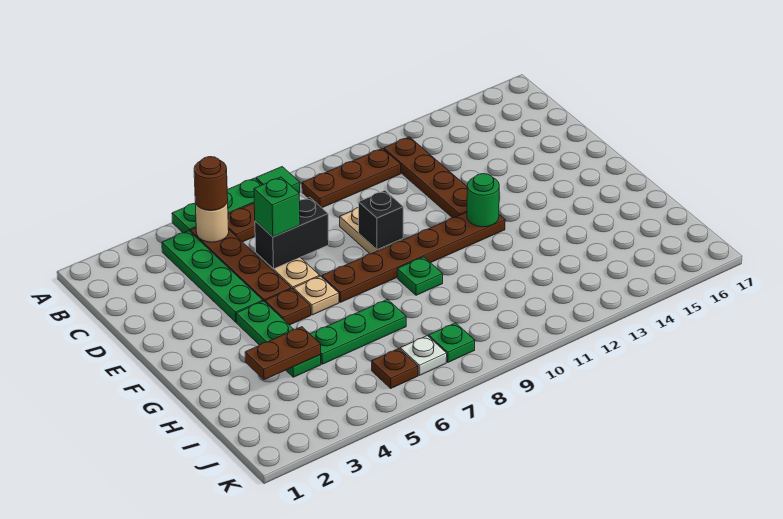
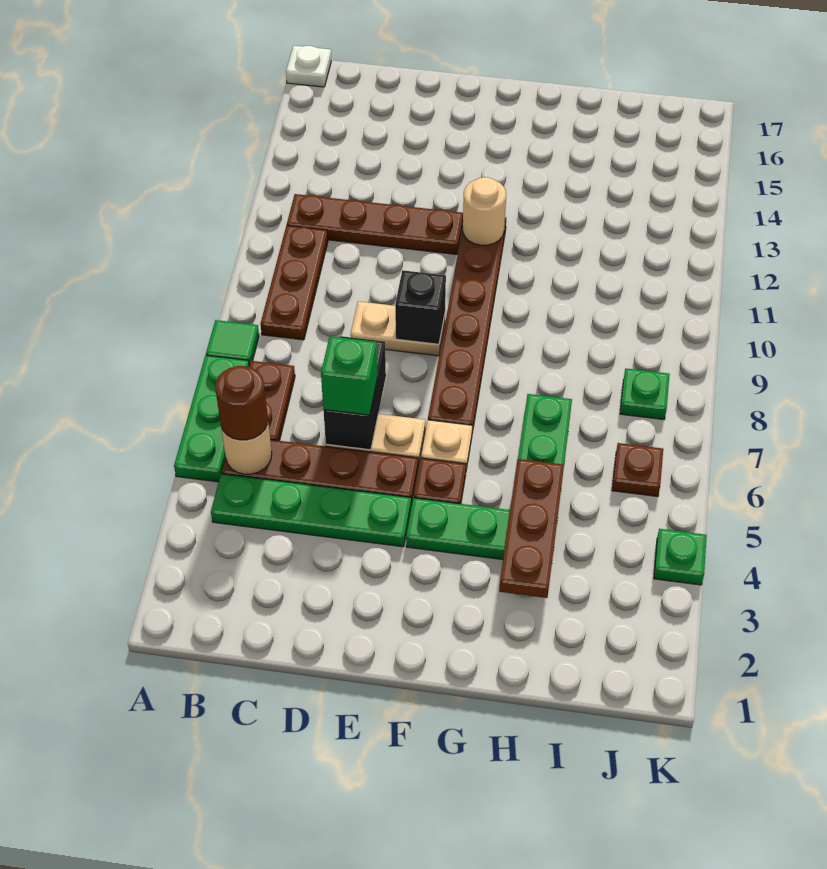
green 1x1 round brick [467,174,499,227] -> tan 1x1 round brick [463,177,506,245]
green 1x1 plate [397,257,443,295] -> green 1x1 plate moved to [654,529,707,585]
brown 1x2 plate [245,327,321,380] -> brown 1x3 plate [499,459,564,598]
white 1x1 plate [400,336,447,375] -> white 1x1 plate moved to [286,46,331,87]

